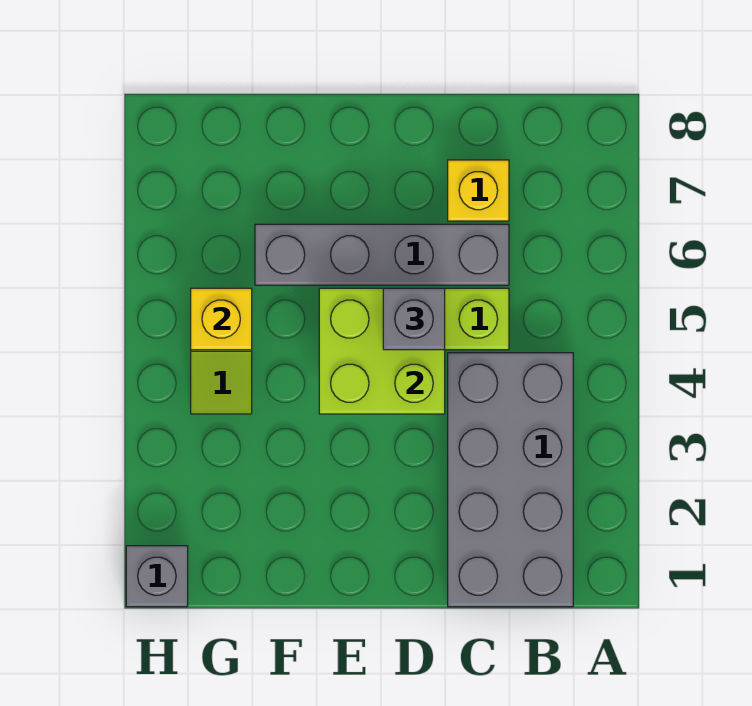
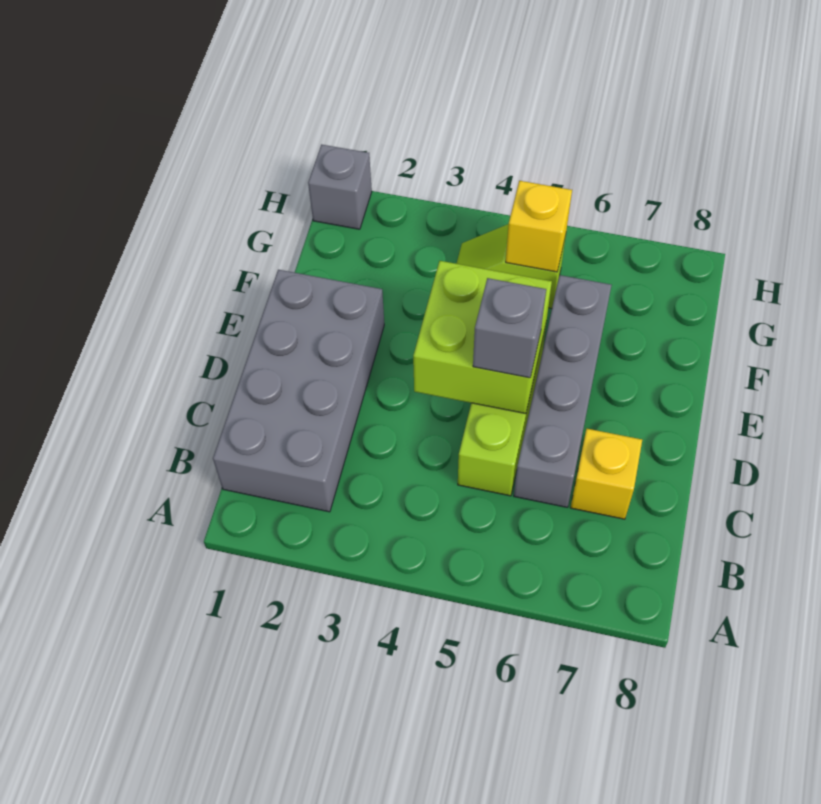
grey 2x4 brick [448,353,573,607] -> grey 2x4 brick turned to [213,270,384,512]

